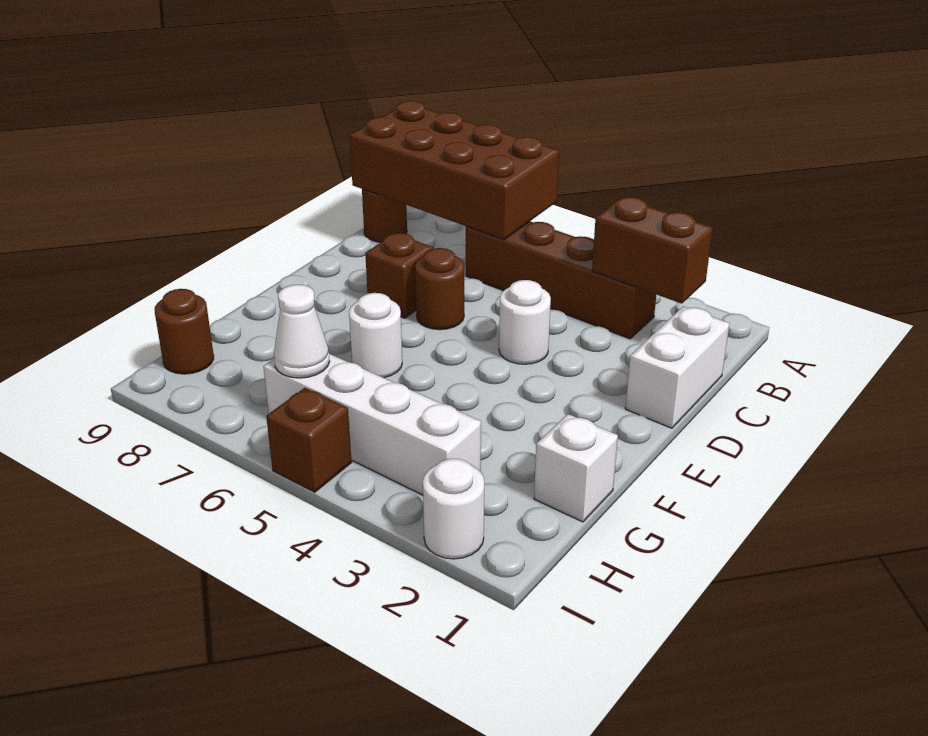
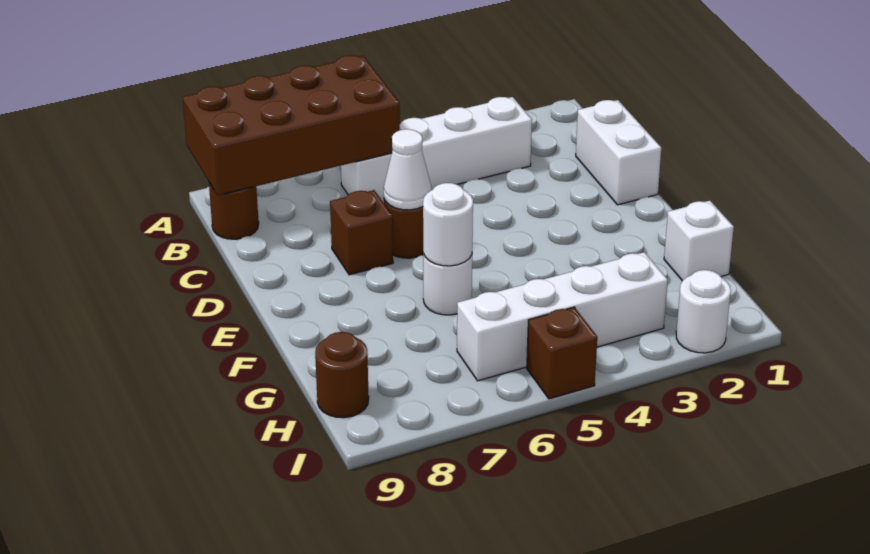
brown 1x2 brick [592,197,713,304] -> none
brown 1x4 brick [466,221,656,339] -> white 1x4 brick [341,97,532,202]
white 1x1 round brick [499,280,551,364] -> white 1x1 round brick moved to [423,183,473,266]
white 1x1 cone [274,285,330,378] -> white 1x1 cone moved to [384,129,431,210]

